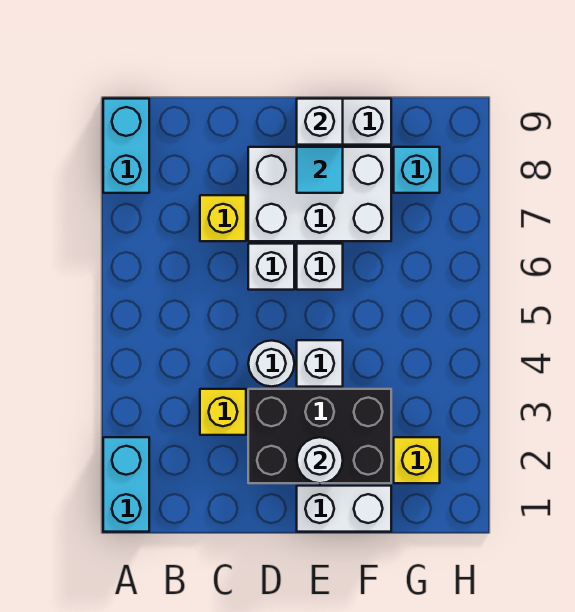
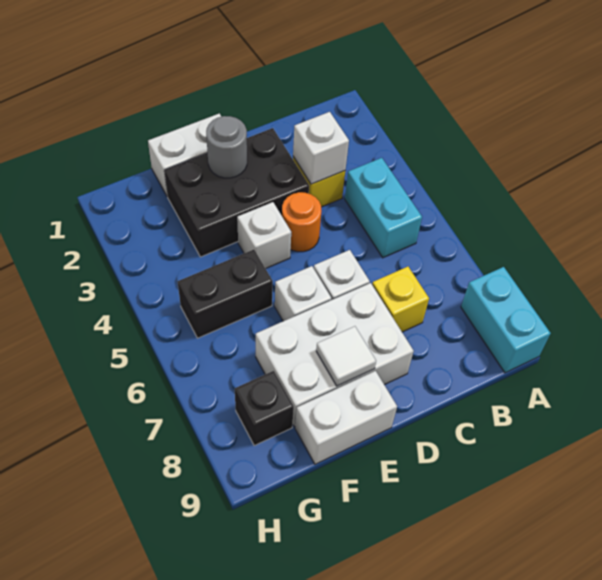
cyan 1x2 brick [103,437,149,532] -> cyan 1x2 brick moved to [345,158,422,258]
white 1x1 round brick [248,341,294,387] -> orange 1x1 round brick [282,192,322,252]
white 1x1 round brick [297,437,343,483] -> grey 1x1 round brick [206,116,247,178]
cyan 1x1 tile [297,147,343,193] -> white 1x1 tile [316,326,376,386]
white 1x1 brick [297,99,343,145] -> white 1x1 brick moved to [293,112,349,184]
none -> black 1x2 brick [178,250,273,338]
yellow 1x1 brick [394,437,440,483] -> none
cyan 1x1 brick [394,147,440,193] -> black 1x1 brick [235,371,294,445]

